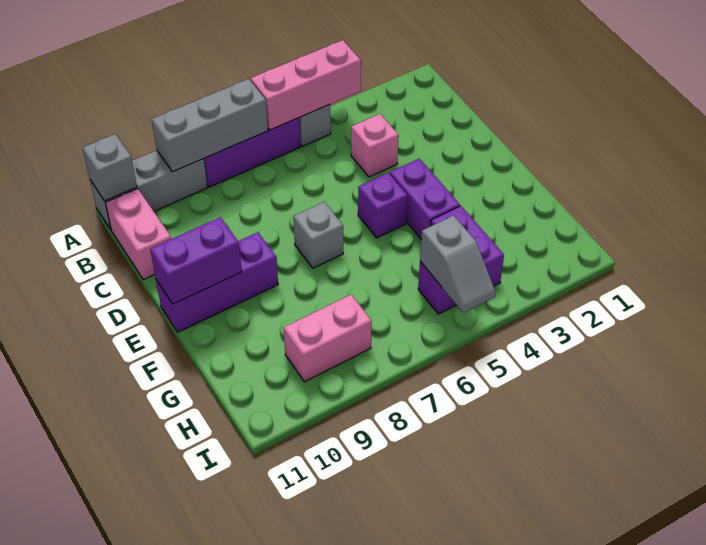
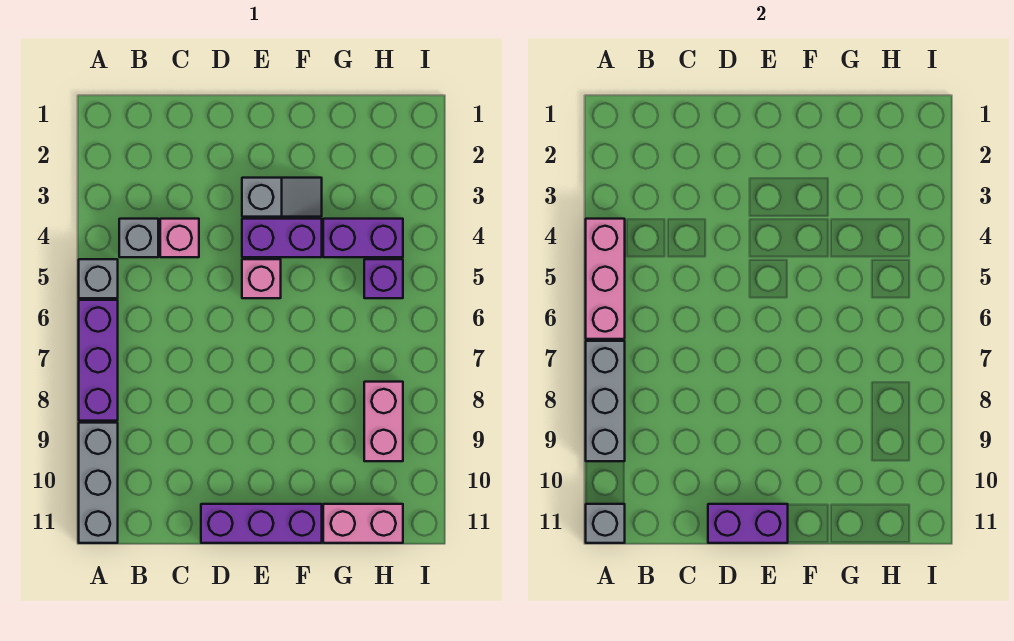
pink 1x2 brick [106,189,171,280] -> pink 1x2 brick moved to [323,504,403,543]
purple 1x1 brick [358,173,408,238] -> pink 1x1 brick [242,259,281,298]
grey 1x1 brick [293,202,343,268] -> grey 1x1 brick moved to [119,219,158,257]
purple 1x3 brick [156,232,278,332] -> purple 1x3 brick turned to [201,504,322,543]
purple 1x2 brick [150,217,242,304] -> purple 1x2 brick turned to [708,504,788,543]
grey 1x2 slope [420,216,496,313] -> grey 1x2 slope moved to [242,178,322,217]

